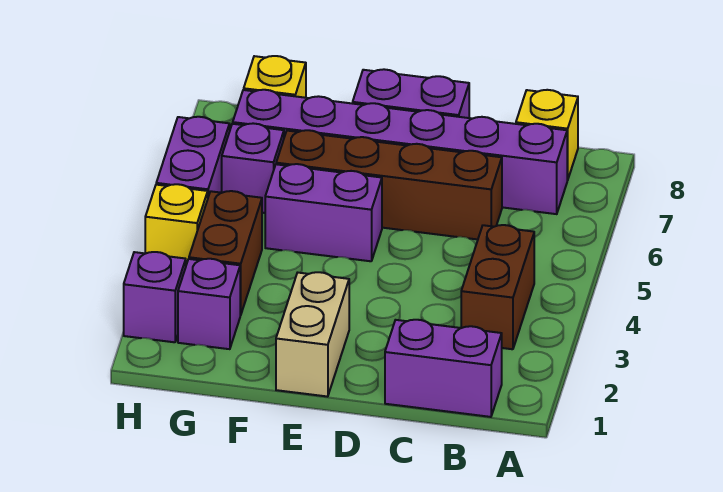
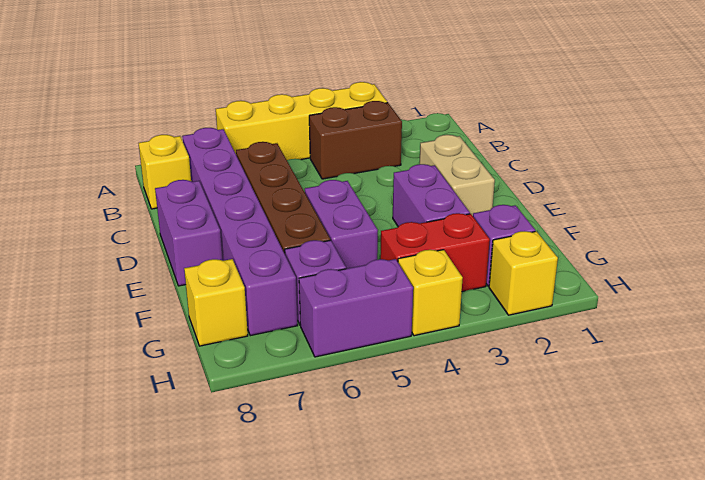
none -> yellow 1x4 brick [216,82,387,160]
purple 1x2 brick [385,320,502,417] -> purple 1x2 brick moved to [393,164,470,226]
tan 1x2 brick [276,272,349,397] -> tan 1x2 brick turned to [420,135,495,216]
brown 1x2 brick [189,191,262,315] -> red 1x2 brick [380,213,490,292]
purple 1x1 brick [124,252,186,342] -> yellow 1x1 brick [489,231,558,315]

